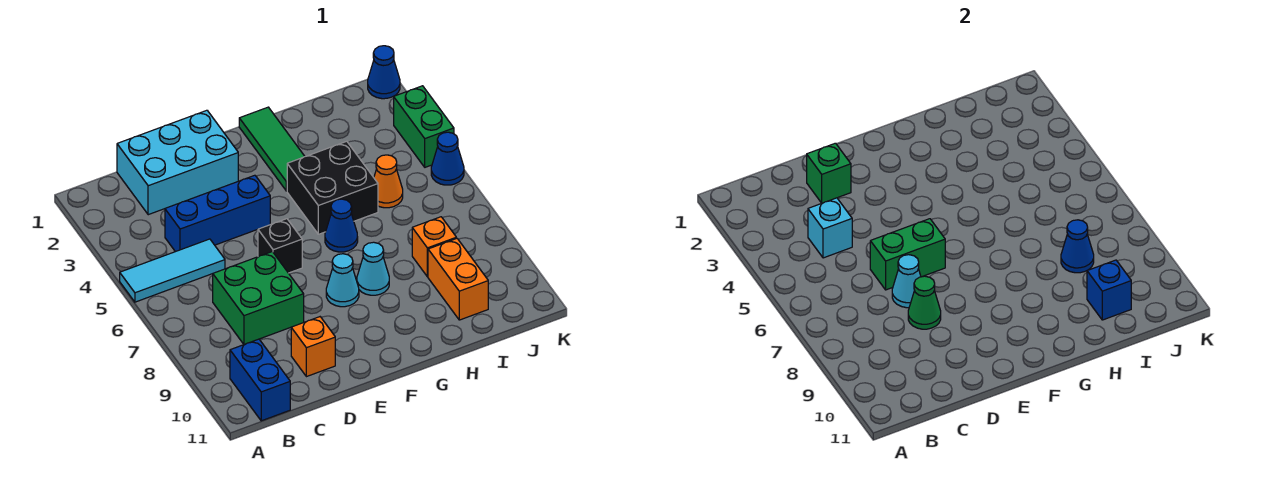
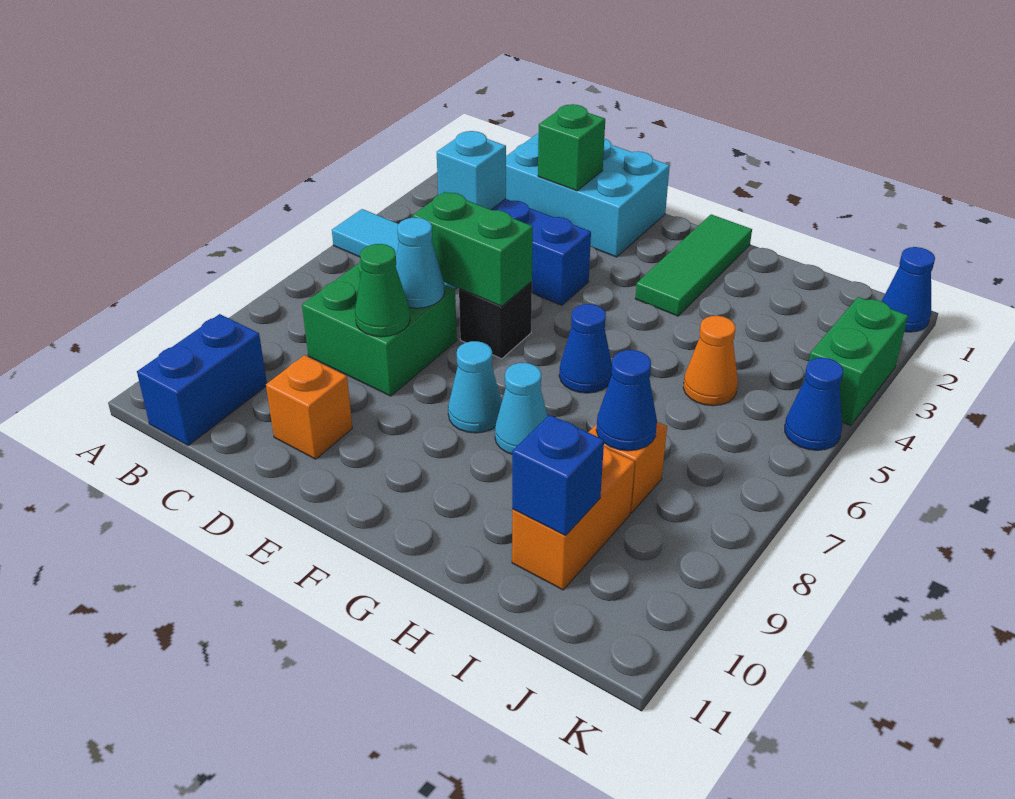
black 2x2 brick [287,141,378,234] -> none

